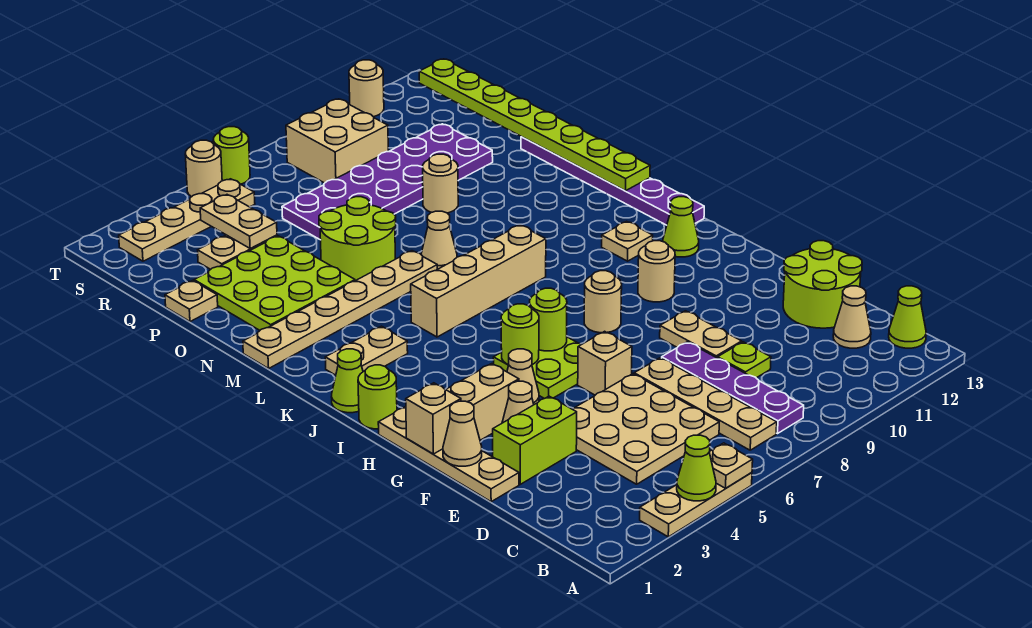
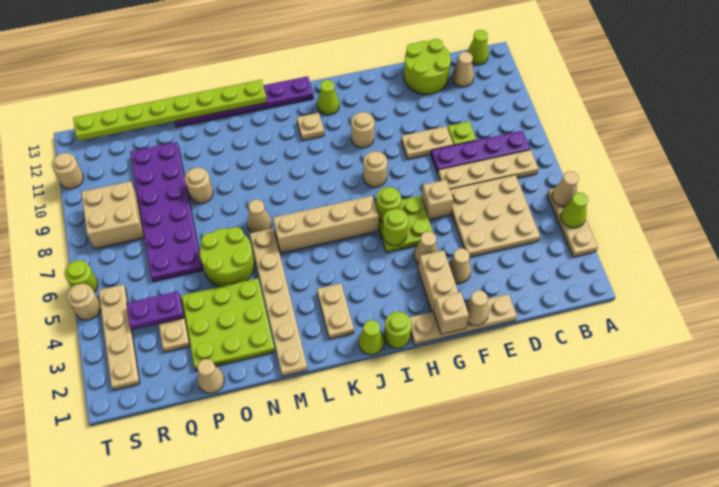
tan 1x1 plate [709,443,753,488] -> tan 1x1 cone [552,171,579,207]
lime 1x2 brick [493,396,577,484] -> none
tan 1x4 brick [411,225,546,337] -> tan 1x4 brick turned to [273,196,379,253]
tan 1x1 plate [165,280,218,322] -> tan 1x1 cone [197,359,224,393]
tan 1x2 plate [200,195,277,249] -> purple 1x2 plate [126,291,184,330]

